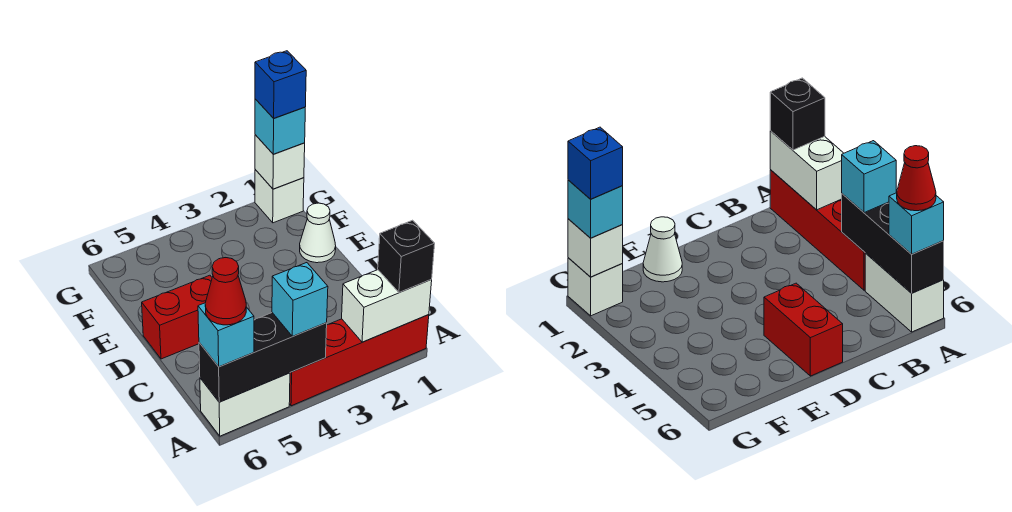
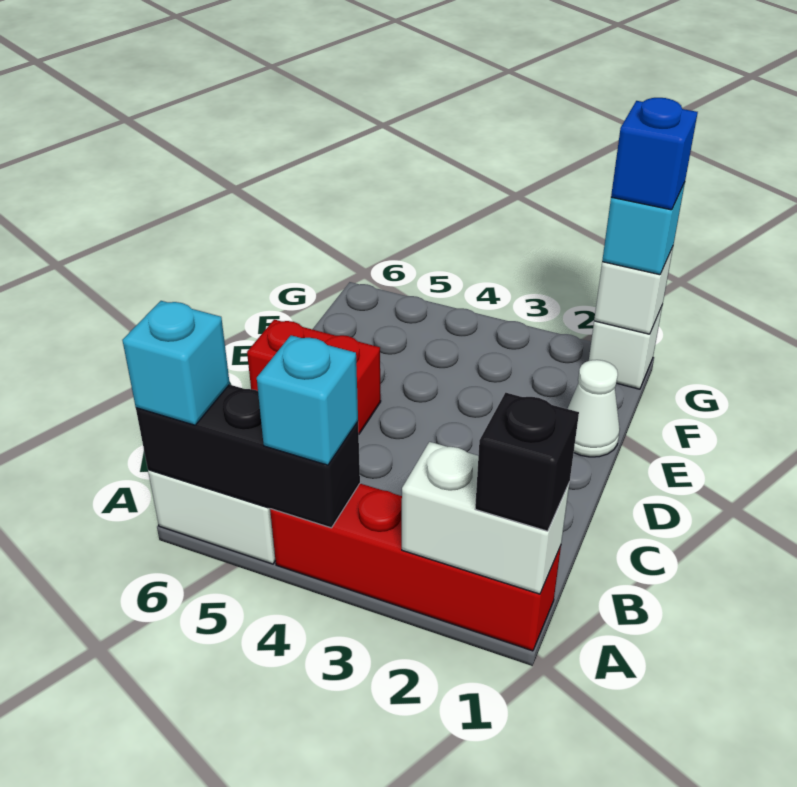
red 1x1 cone [205,258,246,325] -> none

